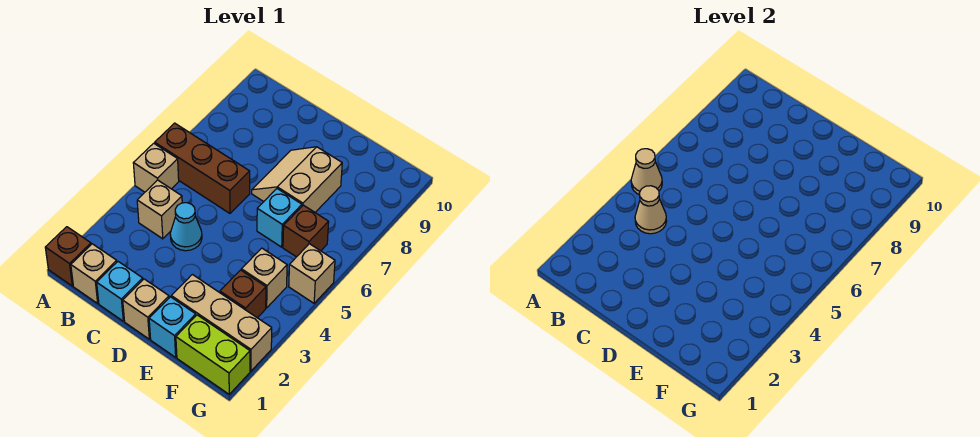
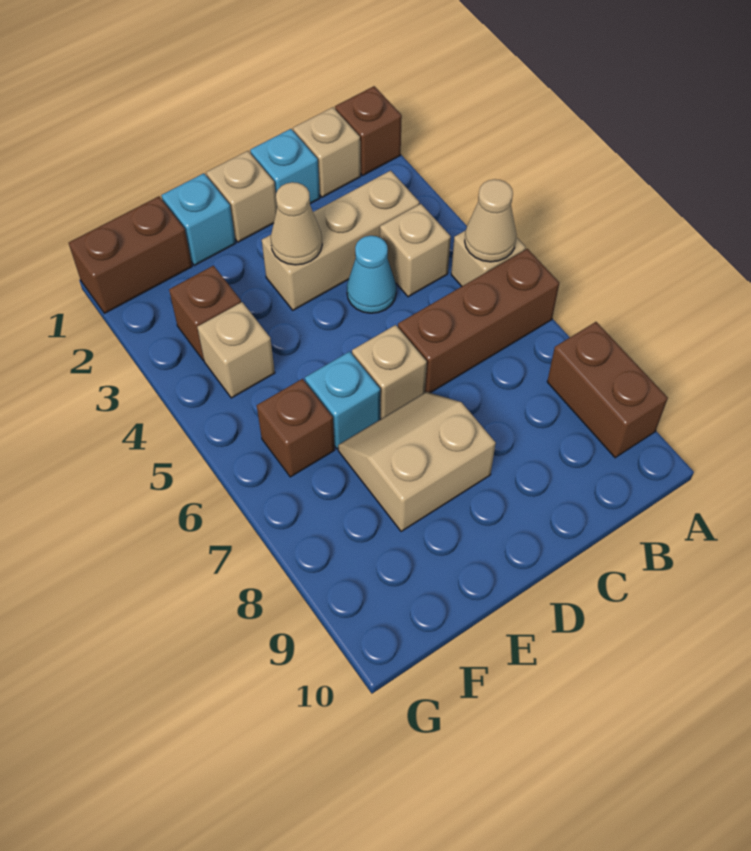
none -> brown 1x2 brick [547,322,668,458]
tan 1x1 cone [635,186,667,234] -> tan 1x1 cone moved to [271,182,322,265]
tan 2x2 slope [252,147,342,212] -> tan 2x2 slope turned to [338,392,496,531]
tan 1x3 brick [171,274,272,371] -> tan 1x3 brick moved to [262,171,420,310]
lime 1x2 brick [176,315,250,394] -> brown 1x2 brick [69,196,192,313]
tan 1x1 brick [289,244,335,303] -> tan 1x1 brick moved to [352,325,427,419]

